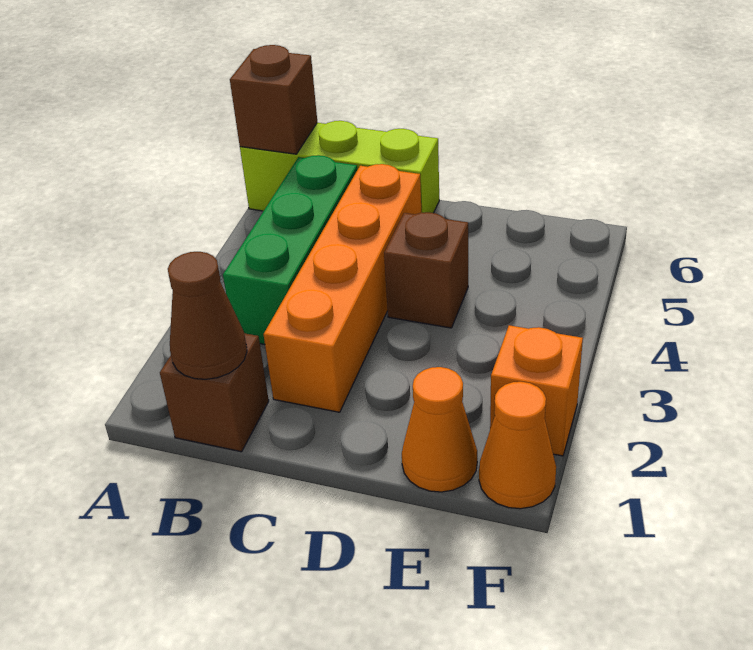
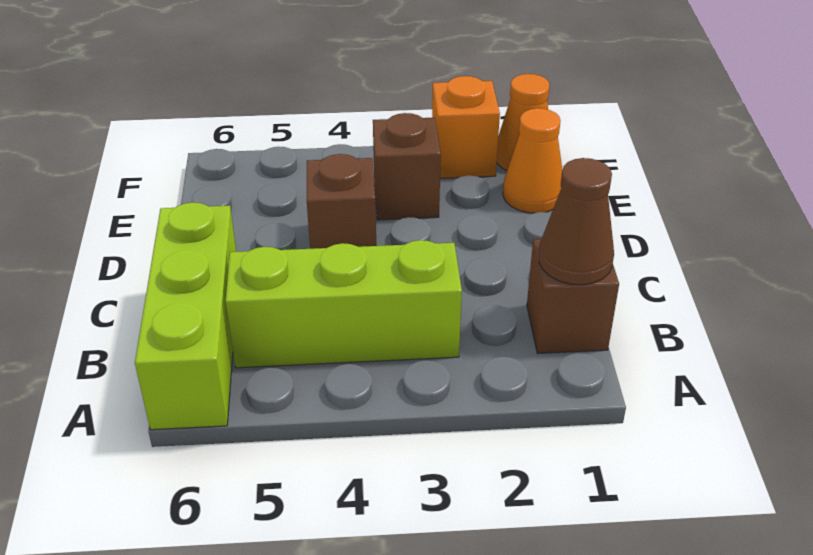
brown 1x1 brick [230,45,317,154] -> brown 1x1 brick moved to [373,113,441,220]
green 1x3 brick [223,155,357,344] -> lime 1x3 brick [226,240,462,368]
orange 1x4 brick [263,164,421,412] -> none

